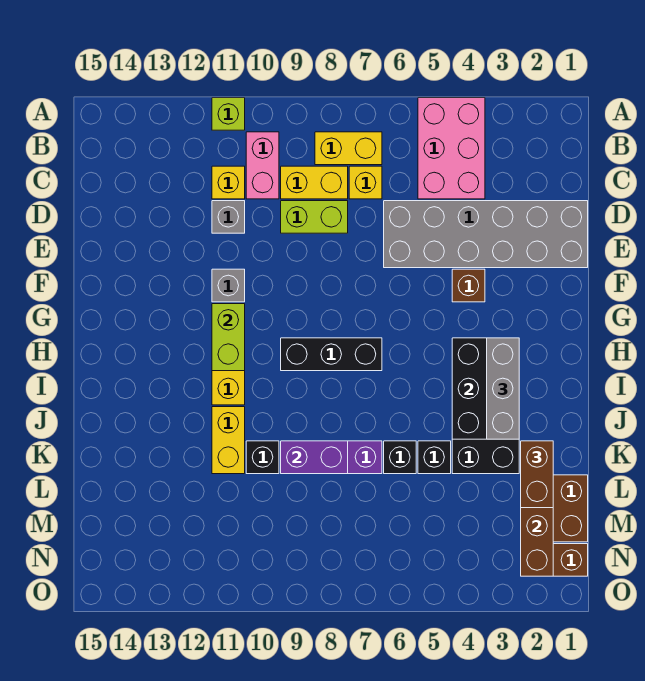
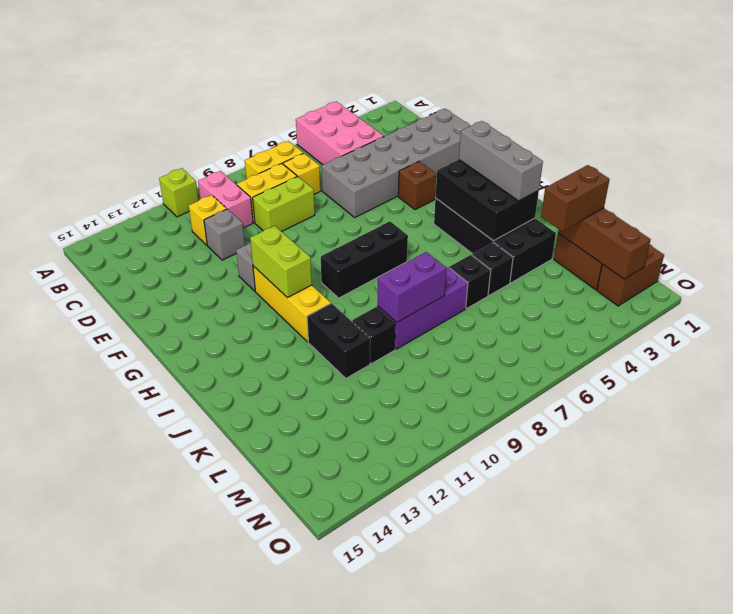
yellow 1x2 brick [212,407,245,474] -> black 1x2 brick [307,303,370,378]
brown 1x2 brick [521,441,553,508] -> brown 1x2 brick turned to [541,165,610,231]

